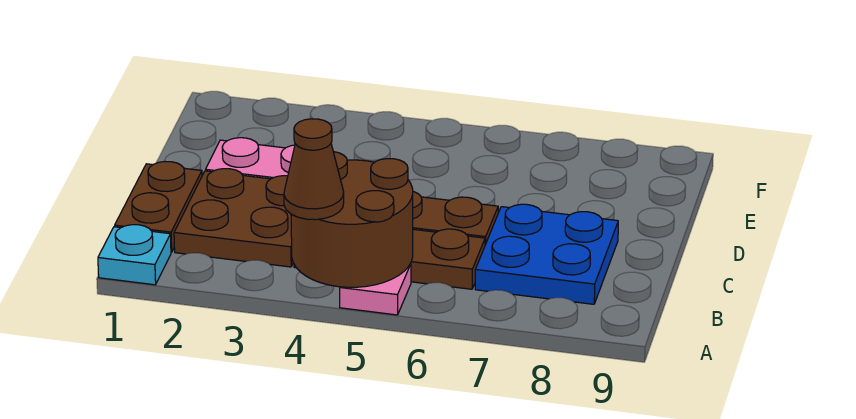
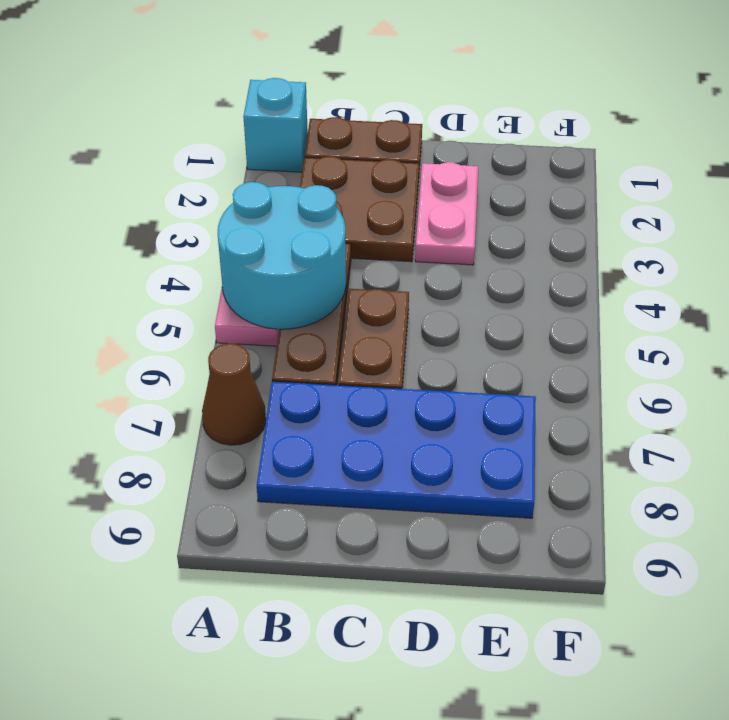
cyan 1x1 plate [98,225,171,285] -> cyan 1x1 brick [243,78,308,172]
brown 2x2 round brick [291,152,413,287] -> cyan 2x2 round brick [217,182,346,329]
brown 1x1 cone [284,119,344,220] -> brown 1x1 cone moved to [202,344,266,445]
blue 2x2 plate [475,204,618,304] -> blue 2x4 plate [257,381,536,518]

